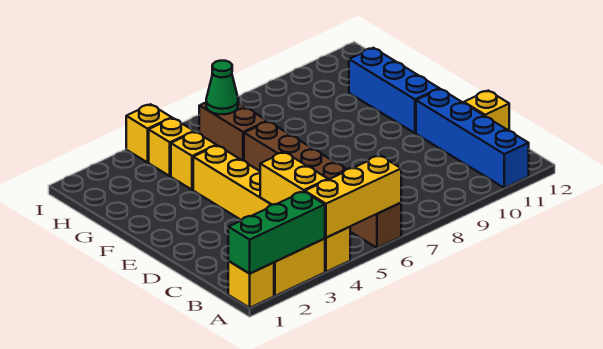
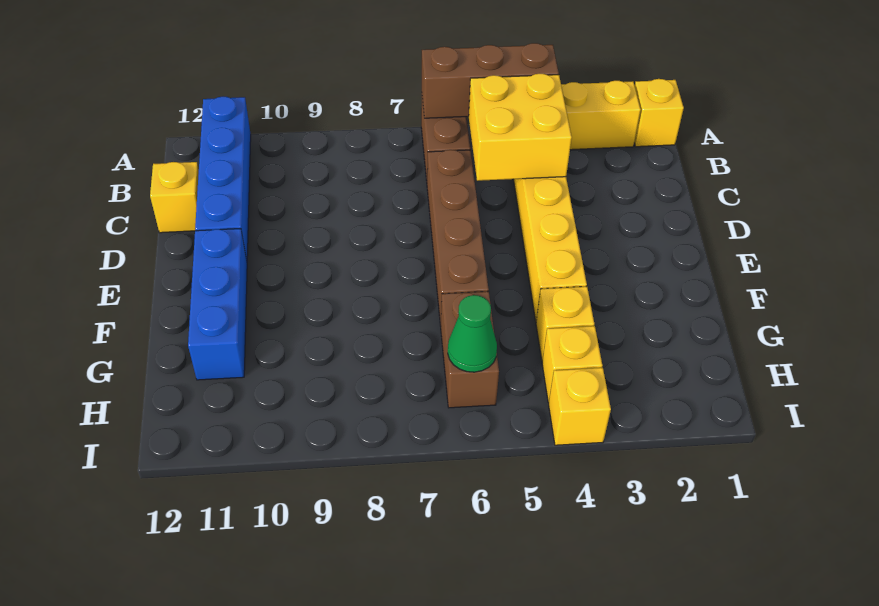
green 1x3 brick [228,191,325,274] -> none
yellow 1x3 brick [305,156,401,238] -> brown 1x3 brick [422,43,559,118]
yellow 1x2 brick [260,152,328,205] -> yellow 2x2 brick [469,74,572,181]

